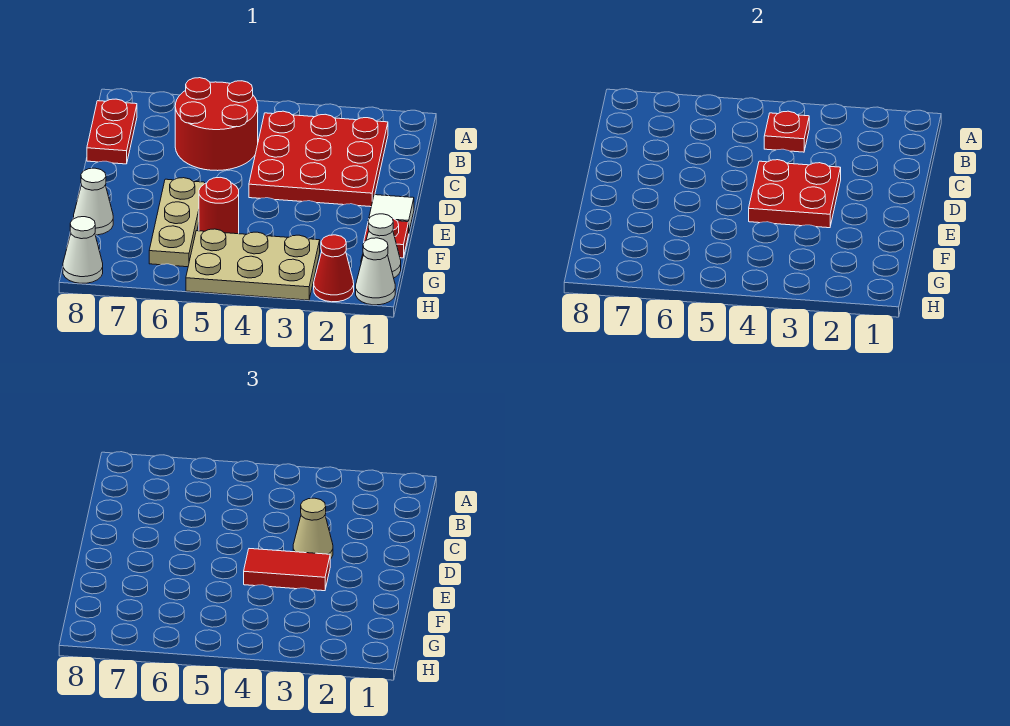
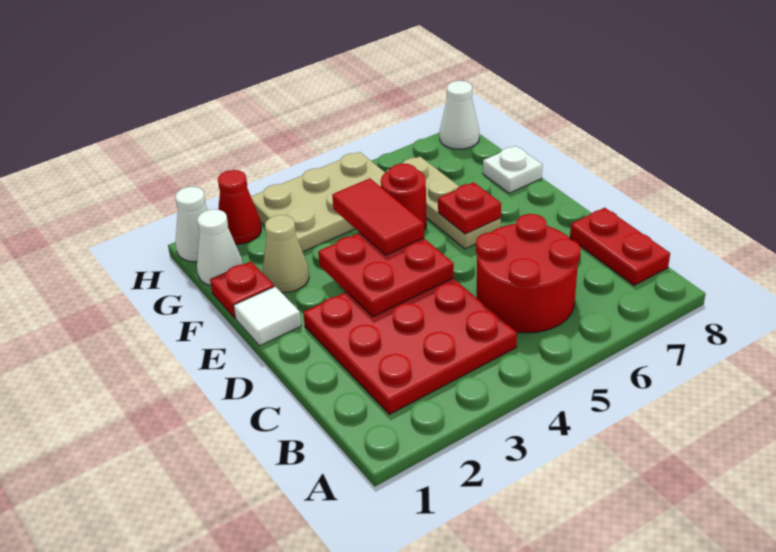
red 1x1 plate [764,111,809,152] -> red 1x1 plate moved to [438,182,501,234]
tan 1x1 cone [293,498,333,559] -> tan 1x1 cone moved to [263,215,309,293]
red 1x2 tile [244,549,330,591] -> red 1x2 tile turned to [332,178,424,255]
white 1x1 cone [74,168,113,235] -> white 1x1 plate [483,146,543,193]

